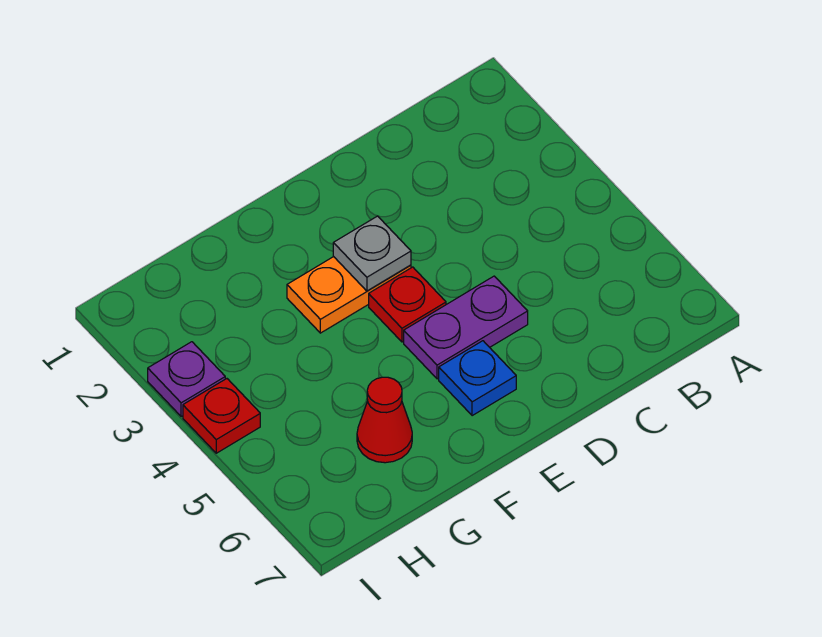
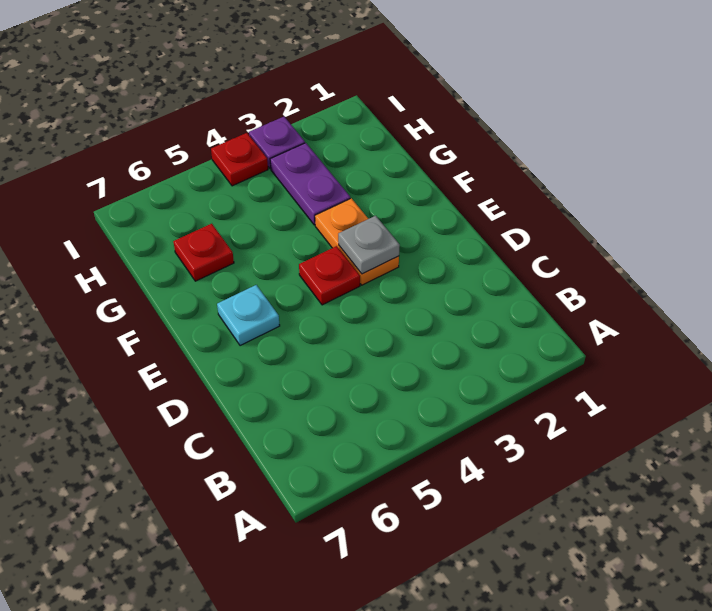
purple 1x2 plate [404,276,528,379] -> purple 1x2 plate moved to [270,143,350,225]
blue 1x1 plate [439,341,516,416] -> cyan 1x1 plate [217,285,280,346]
red 1x1 cone [357,377,412,463] -> red 1x1 plate [173,224,234,281]

